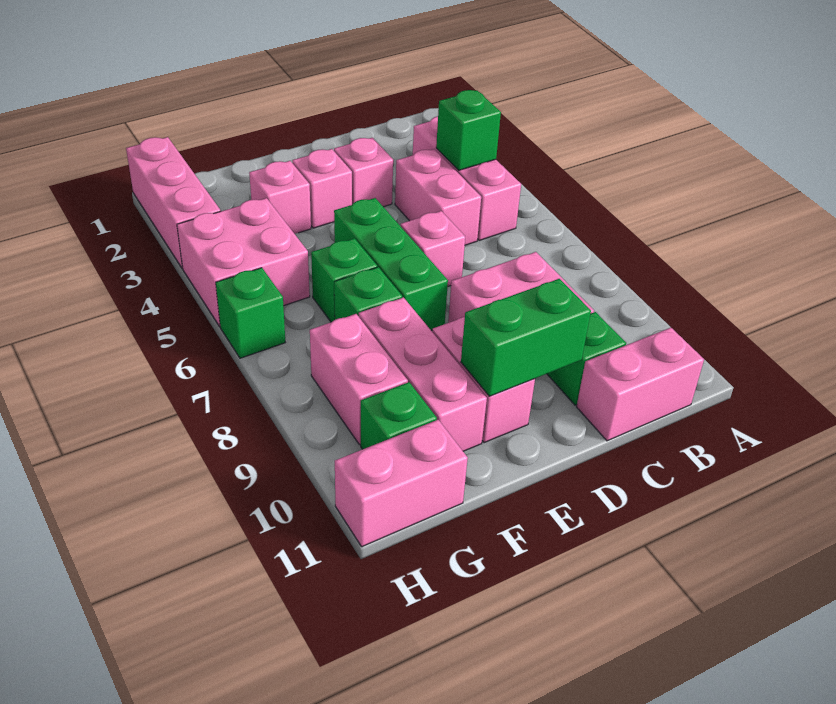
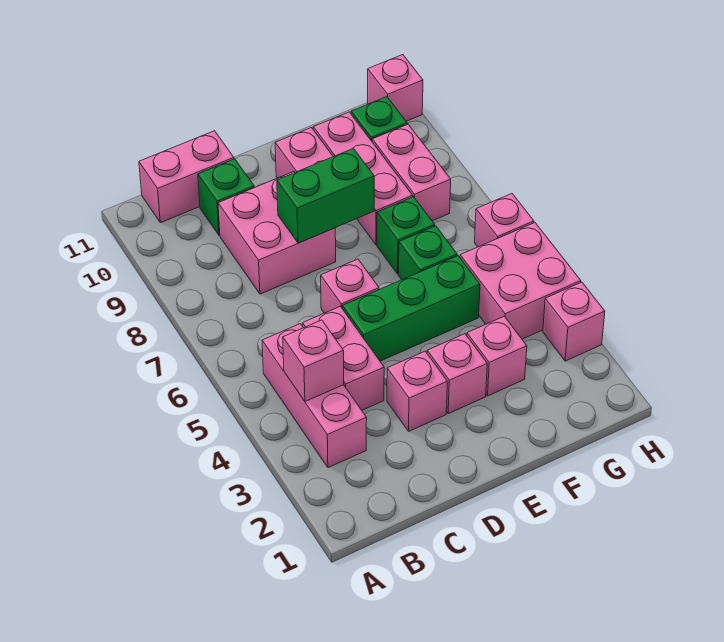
green 1x1 brick [436,90,501,170] -> pink 1x1 brick [283,320,344,402]
green 1x2 brick [461,279,591,396] -> green 1x2 brick moved to [277,149,374,243]
green 1x3 brick [334,198,448,331] -> green 1x3 brick turned to [342,256,480,361]
pink 1x2 brick [335,420,468,547] -> pink 1x1 brick [368,55,423,121]
pink 1x3 brick [126,137,221,269] -> pink 1x1 brick [543,282,605,361]
green 1x1 brick [216,268,285,358] -> pink 1x1 brick [475,194,534,247]

